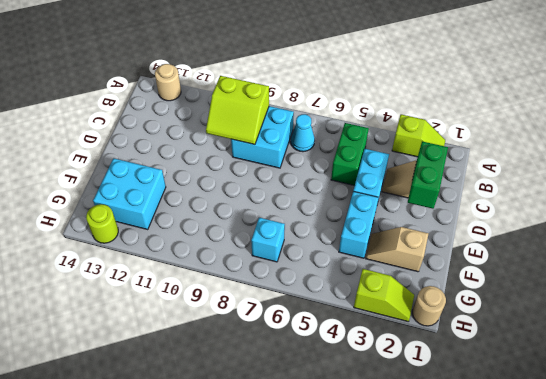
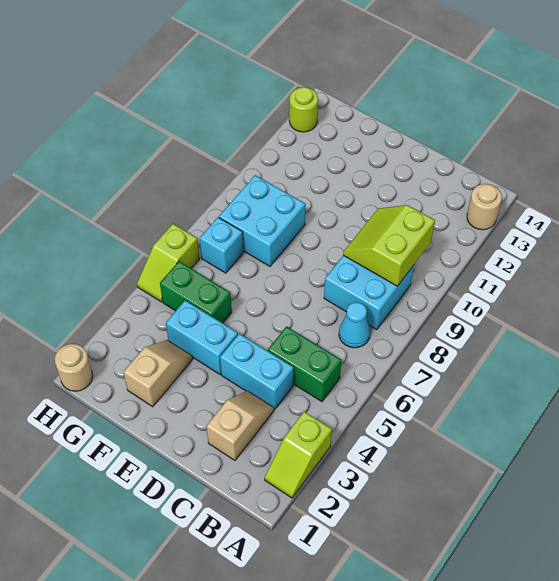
green 1x2 brick [408,141,448,209] -> green 1x2 brick moved to [160,261,232,323]
cyan 2x2 brick [93,158,166,230] -> cyan 2x2 brick moved to [219,175,306,266]
lime 1x2 slope [354,269,414,322] -> lime 1x2 slope moved to [137,224,199,302]

